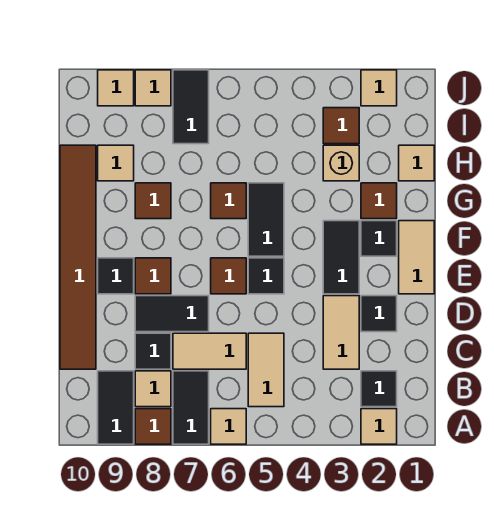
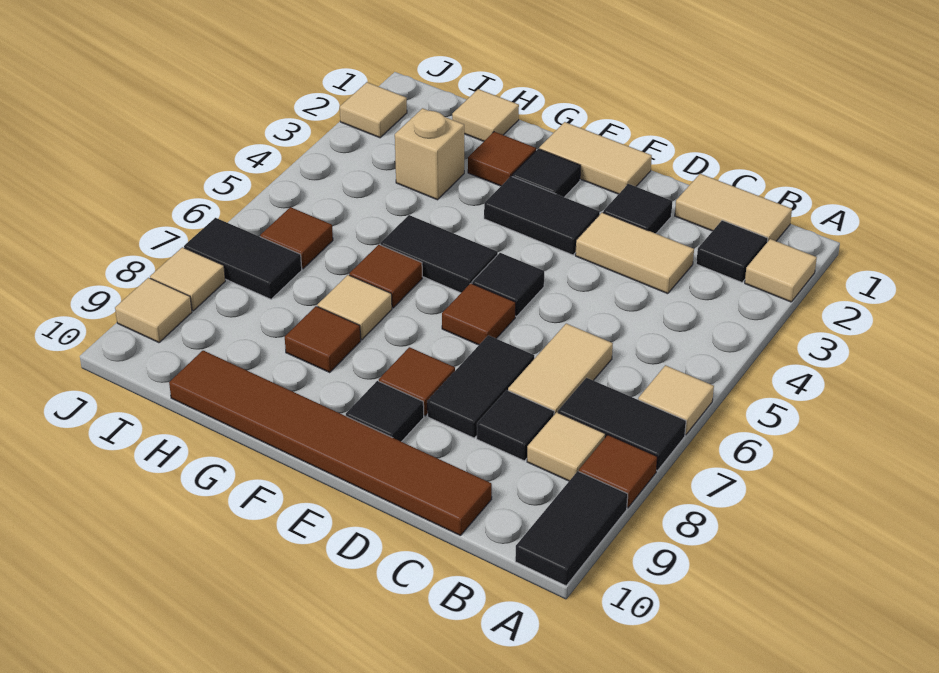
black 1x2 tile [98,371,134,444] -> black 1x2 tile turned to [515,471,628,586]
tan 1x2 tile [248,333,284,407] -> tan 1x2 tile moved to [675,174,792,242]
tan 1x1 tile [98,145,134,181] -> tan 1x1 tile moved to [317,275,392,340]
brown 1x1 tile [323,108,359,144] -> brown 1x1 tile moved to [260,207,333,269]

